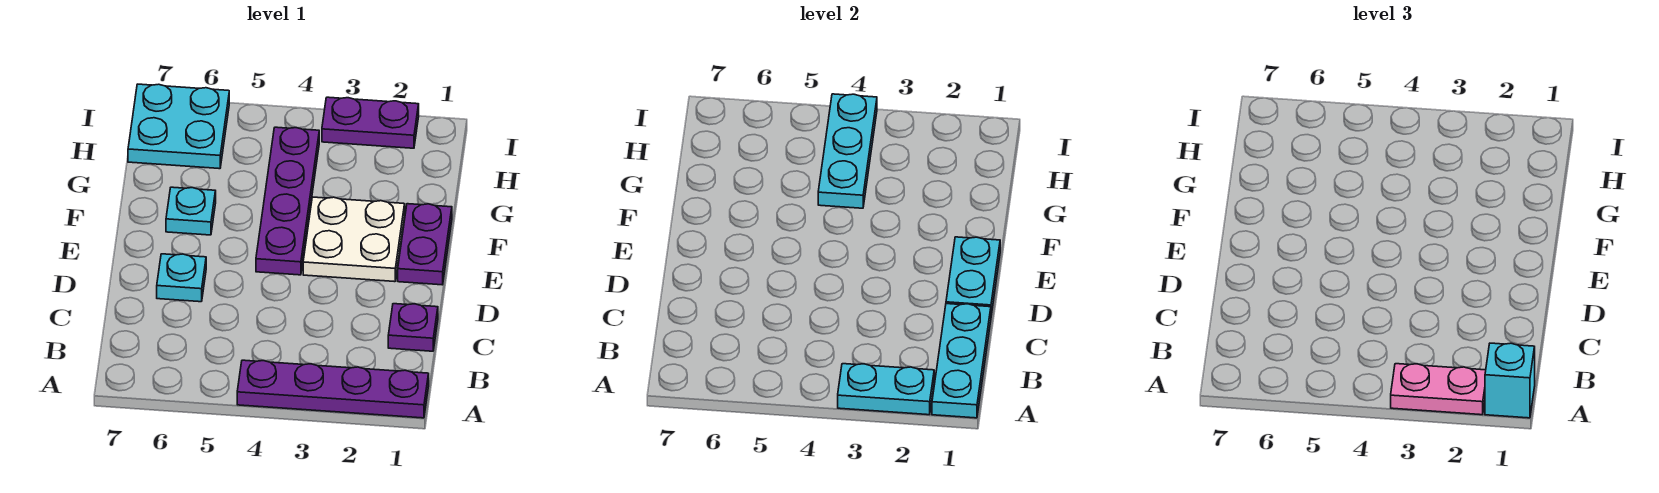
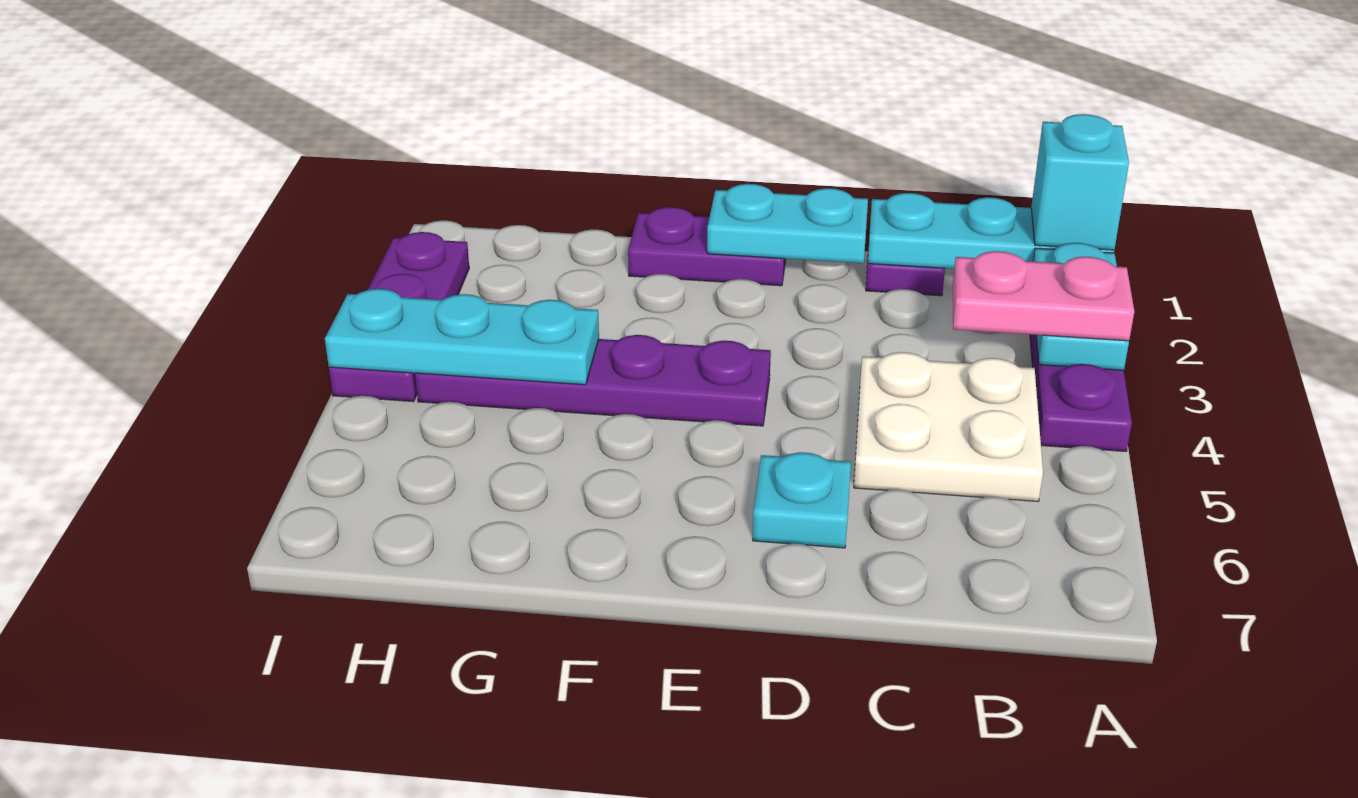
pink 1x2 plate [1391,364,1486,415] -> pink 1x2 plate turned to [953,251,1134,341]
white 2x2 plate [303,197,405,282] -> white 2x2 plate moved to [854,352,1043,501]
cyan 1x1 plate [166,187,216,235] -> none
cyan 2x2 plate [128,84,229,169] -> none
purple 1x2 plate [322,97,419,148] -> purple 1x3 plate [329,232,469,402]

